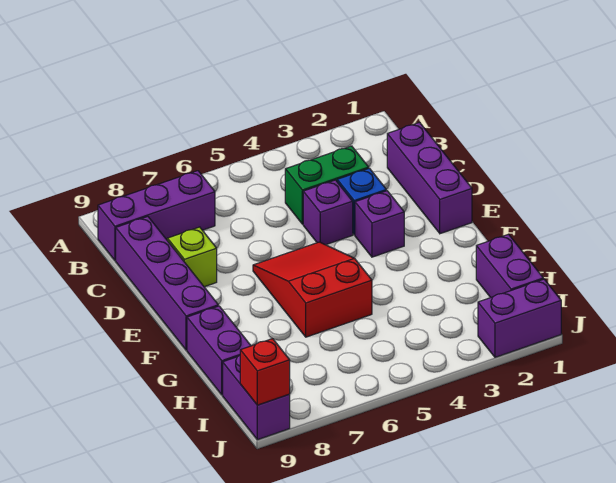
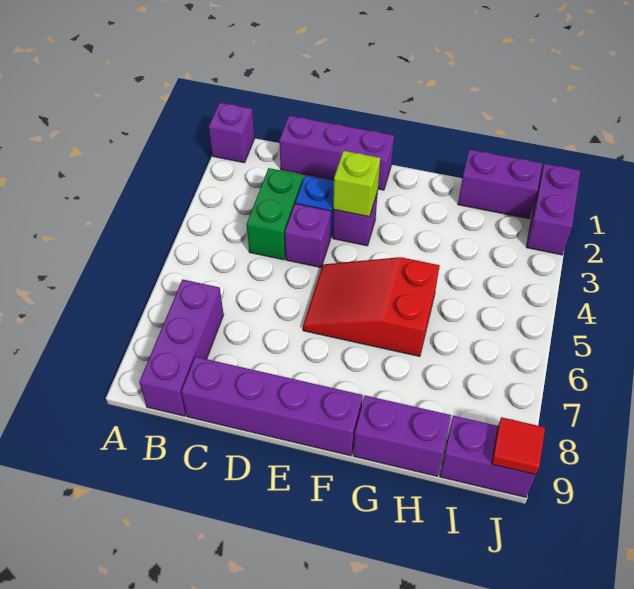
none -> purple 1x1 brick [209,103,255,163]
lime 1x1 brick [167,227,217,287] -> lime 1x1 brick moved to [333,151,380,217]
red 1x1 brick [240,339,290,405] -> red 1x1 tile [492,417,545,475]

